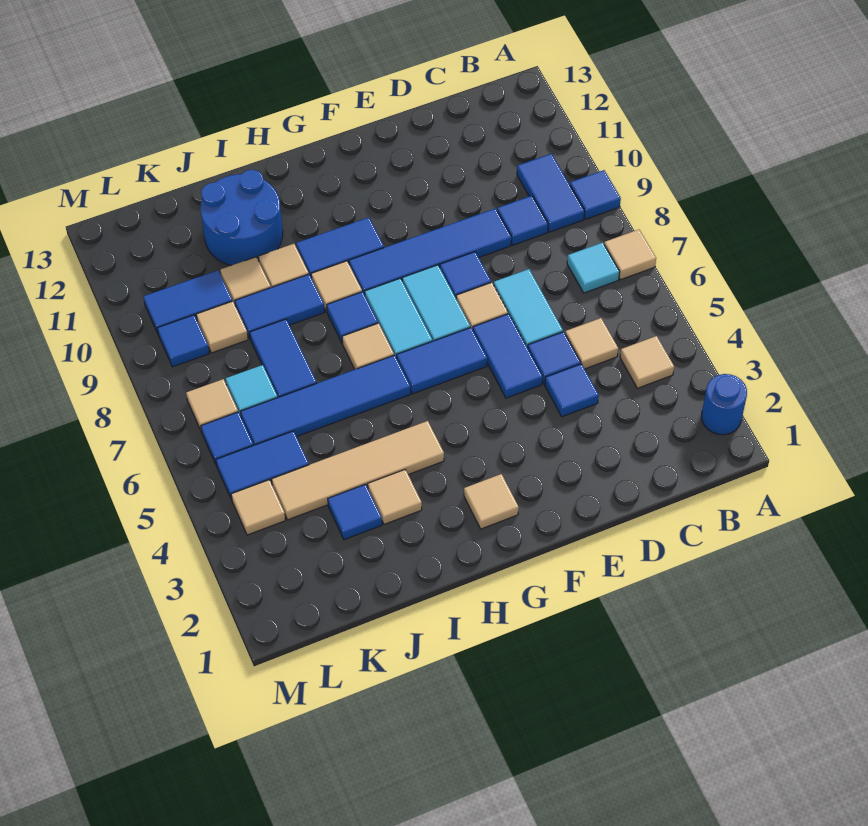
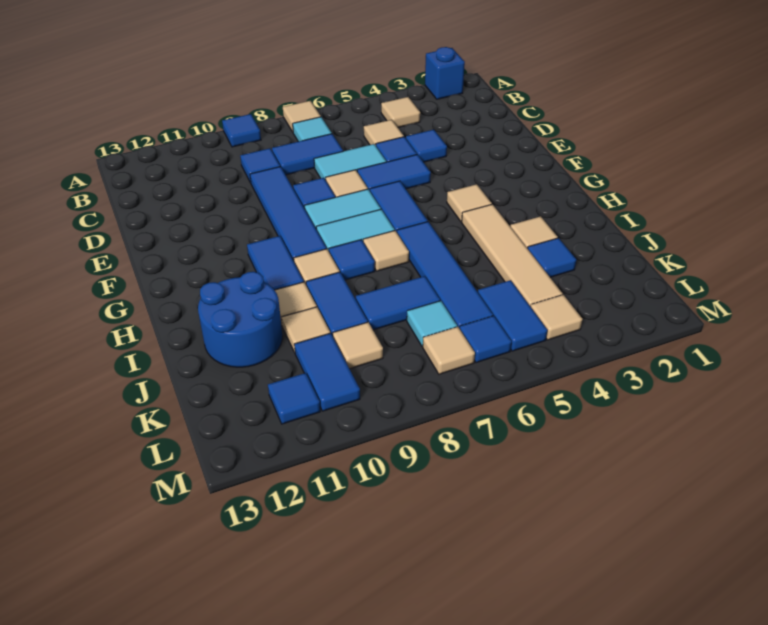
blue 1x1 round brick [702,374,747,435] -> blue 1x1 brick [425,47,465,99]
blue 1x2 tile [517,154,585,232] -> blue 1x2 tile moved to [272,134,343,175]
tan 1x1 tile [464,474,519,529] -> tan 1x1 tile moved to [447,184,492,222]
blue 1x1 tile [157,315,209,367] -> blue 1x1 tile moved to [268,373,320,424]

